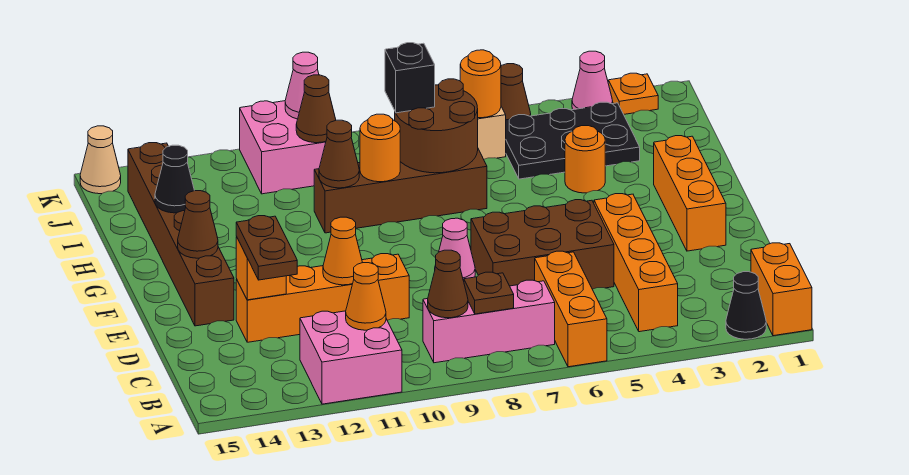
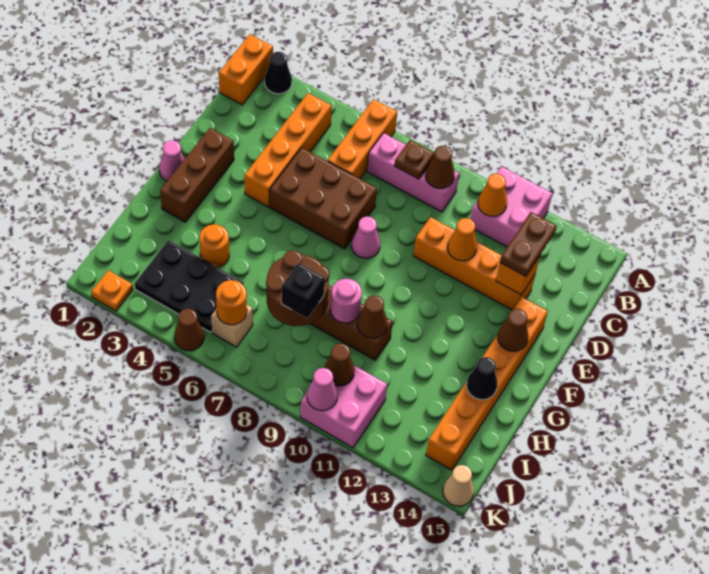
orange 1x3 brick [654,136,726,251] -> brown 1x3 brick [160,128,234,222]
brown 1x6 brick [128,143,234,326] -> orange 1x6 brick [426,297,548,470]
orange 1x1 round brick [360,114,400,182] -> pink 1x1 round brick [331,279,362,323]
pink 1x1 cone [572,51,613,110] -> pink 1x1 cone moved to [159,140,184,181]

